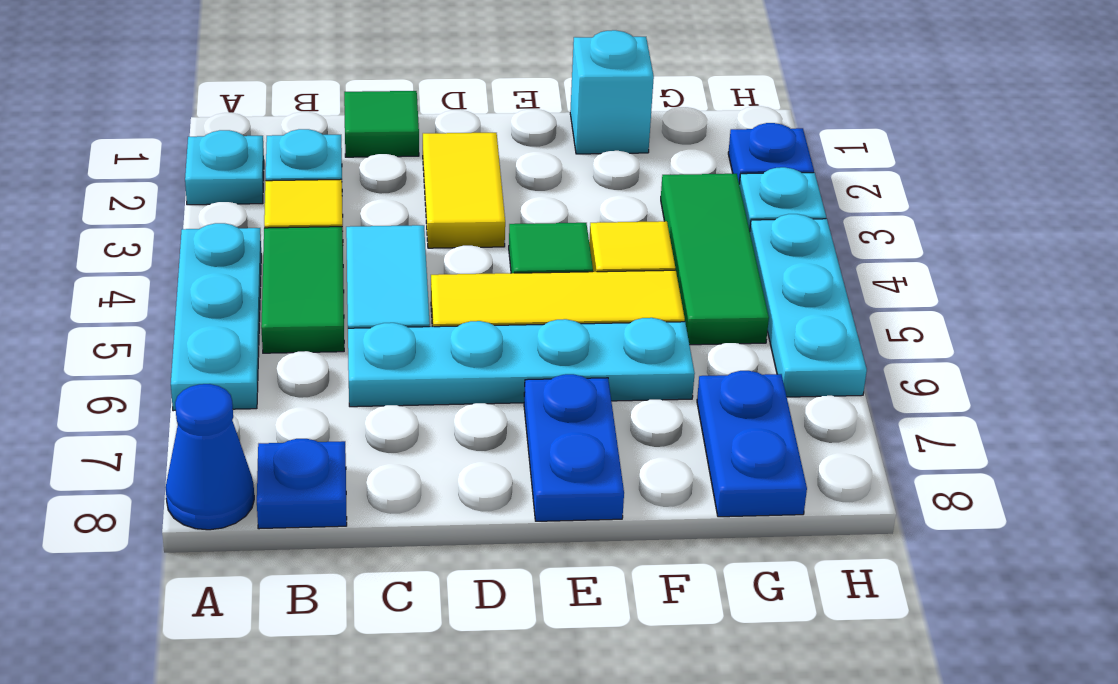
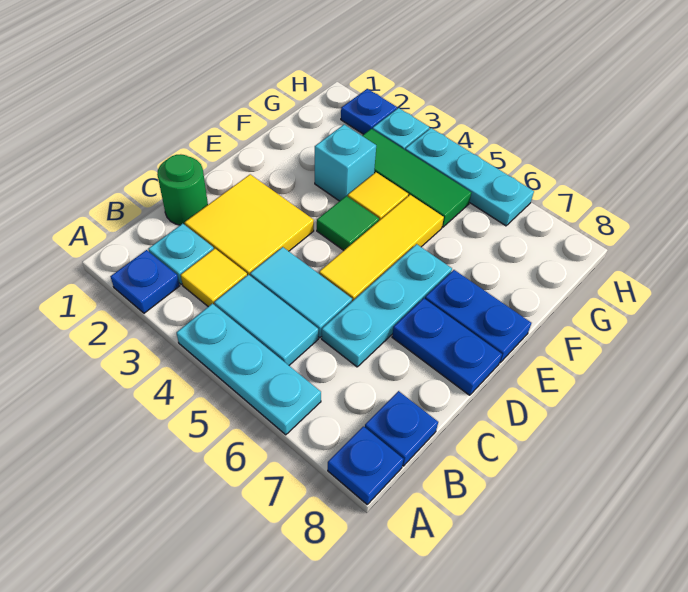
cyan 1x1 plate [185,130,264,205] -> blue 1x1 plate [110,250,179,313]
blue 1x1 cone [165,384,254,530] -> blue 1x1 plate [328,426,403,504]
green 1x2 tile [261,227,344,353] -> cyan 1x2 tile [214,274,318,365]
green 1x1 tile [344,91,419,157] -> green 1x1 round brick [157,154,208,225]
cyan 1x4 plate [348,318,695,407] -> cyan 1x3 plate [322,244,452,367]
yellow 1x2 tile [423,133,505,248] -> yellow 2x2 tile [185,174,314,275]
cyan 1x1 brick [570,30,654,154] -> cyan 1x1 brick moved to [315,125,376,201]
blue 1x2 plate [697,371,807,517] -> blue 1x2 plate moved to [392,298,502,395]

